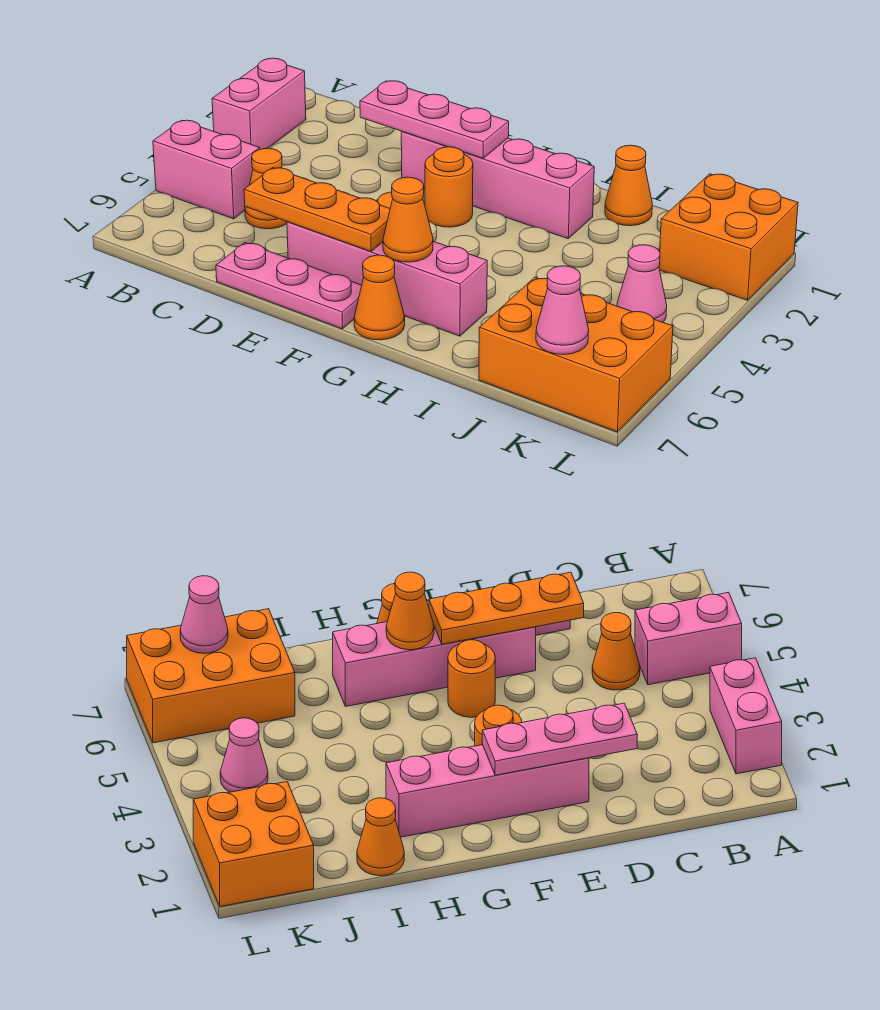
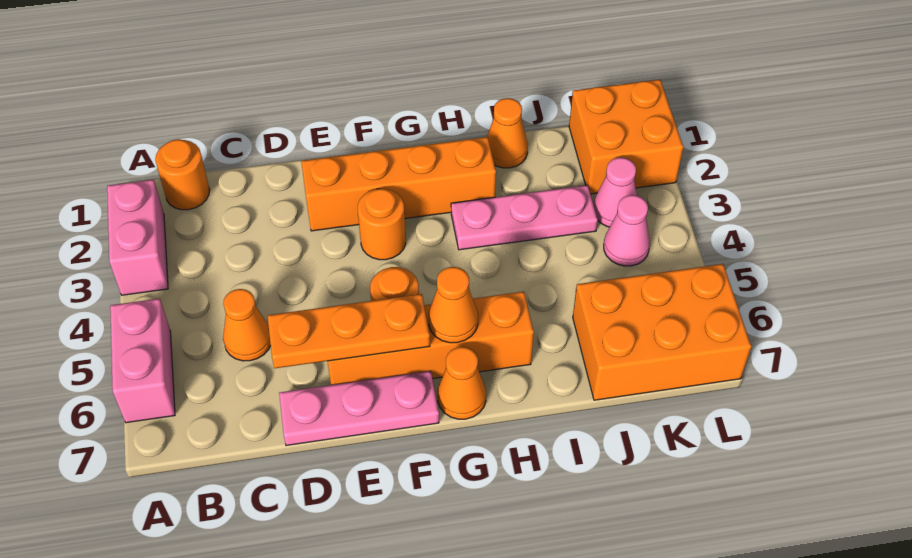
pink 1x2 brick [153,120,260,219] -> pink 1x2 brick turned to [110,299,175,423]
none -> orange 1x1 round brick [155,139,210,210]
pink 1x3 plate [360,81,509,158] -> pink 1x3 plate moved to [451,185,598,250]
pink 1x4 brick [401,131,594,239] -> orange 1x4 brick [301,137,496,231]
pink 1x4 brick [287,222,487,336] -> orange 1x4 brick [328,292,534,385]
pink 1x1 cone [536,266,589,354] -> pink 1x1 cone moved to [593,158,637,227]

